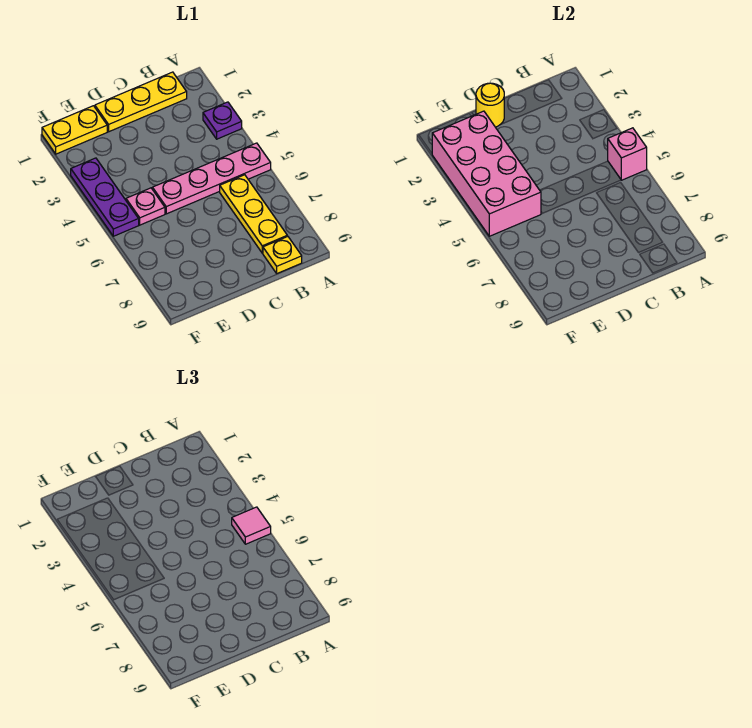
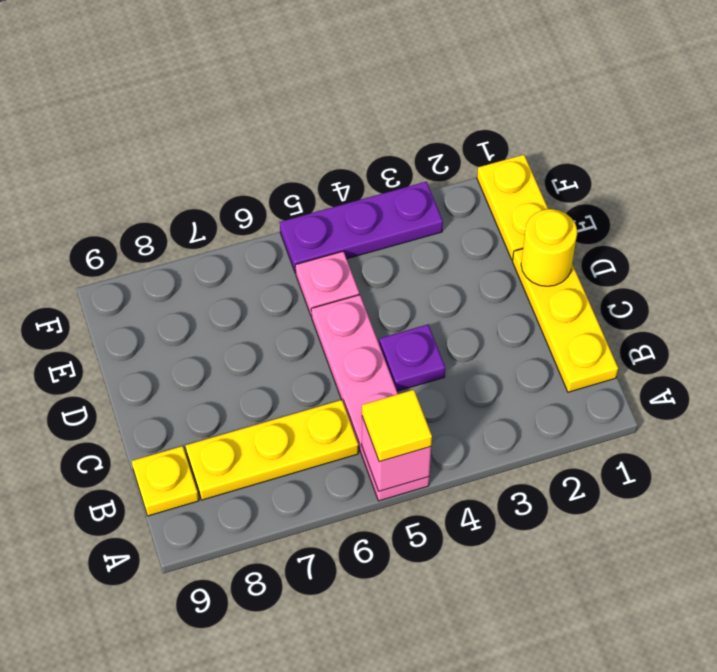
purple 1x1 plate [203,102,242,139] -> purple 1x1 plate moved to [379,325,445,391]
pink 1x1 tile [232,507,271,544] -> yellow 1x1 tile [362,390,432,462]
pink 2x4 brick [432,111,541,236] -> none

